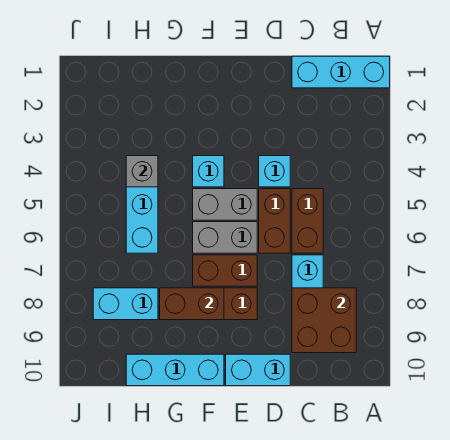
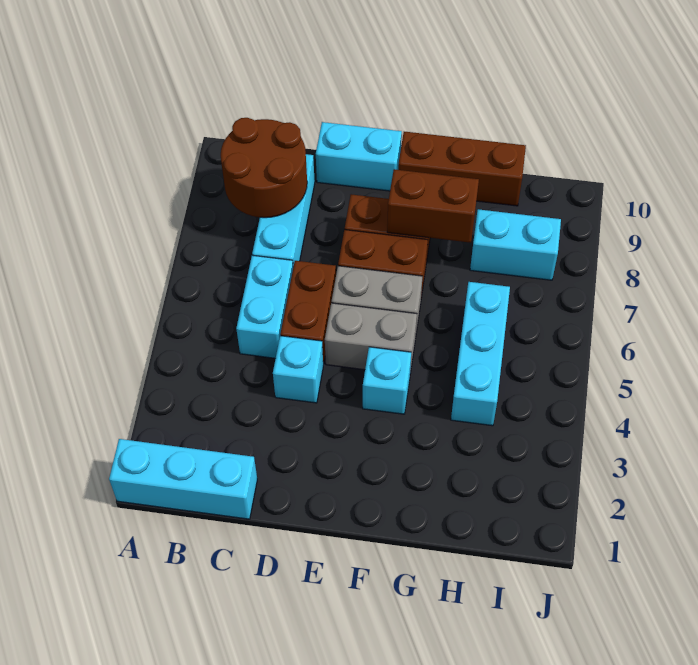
brown 2x2 brick [292,288,356,353] -> brown 2x2 round brick [221,118,307,218]
brown 1x2 brick [292,189,323,253] -> cyan 1x2 brick [236,255,293,358]
cyan 1x3 brick [126,354,224,386] -> brown 1x3 brick [398,132,526,206]
grey 1x1 brick [126,156,158,187] -> none

